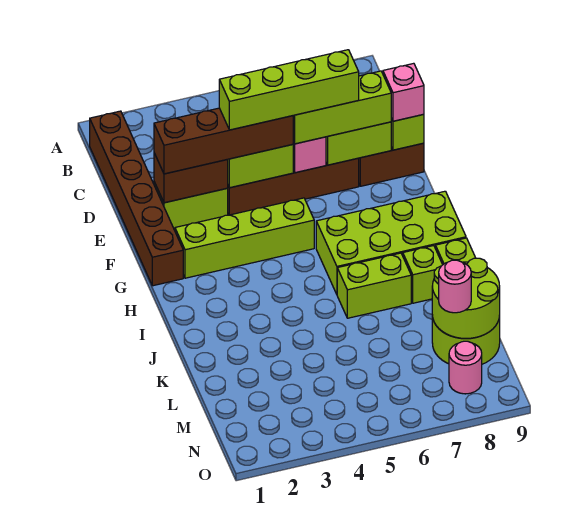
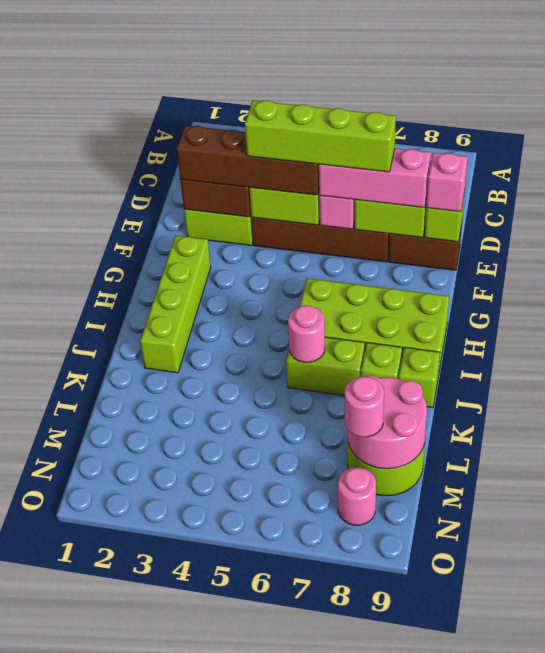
brown 1x6 brick [90,111,183,286] -> none
lime 1x3 brick [293,71,391,144] -> pink 1x3 brick [319,149,431,207]
lime 1x4 brick [175,198,314,278] -> lime 1x4 brick turned to [140,235,211,373]
none -> pink 1x1 round brick [288,306,325,362]
lime 2x2 round brick [432,258,500,339] -> pink 2x2 round brick [348,375,427,469]

